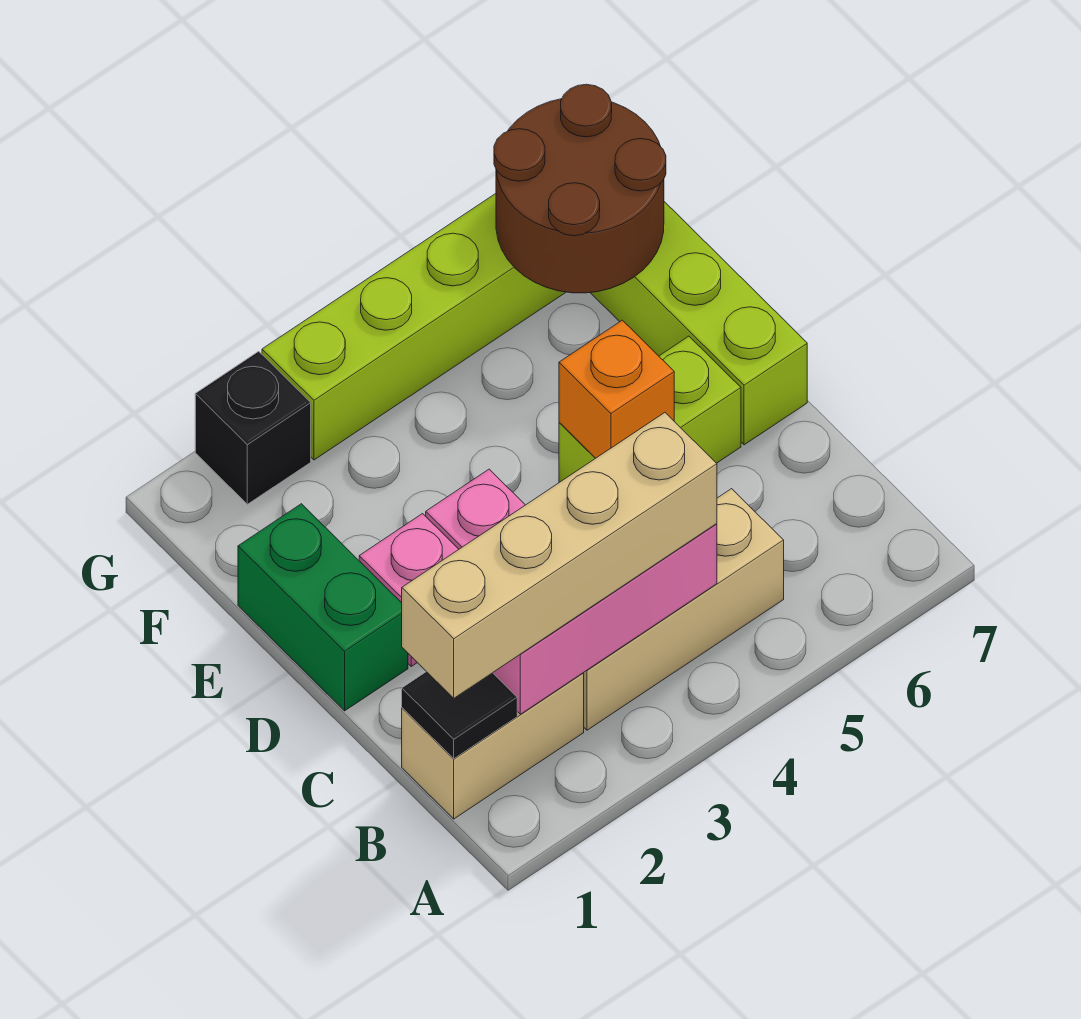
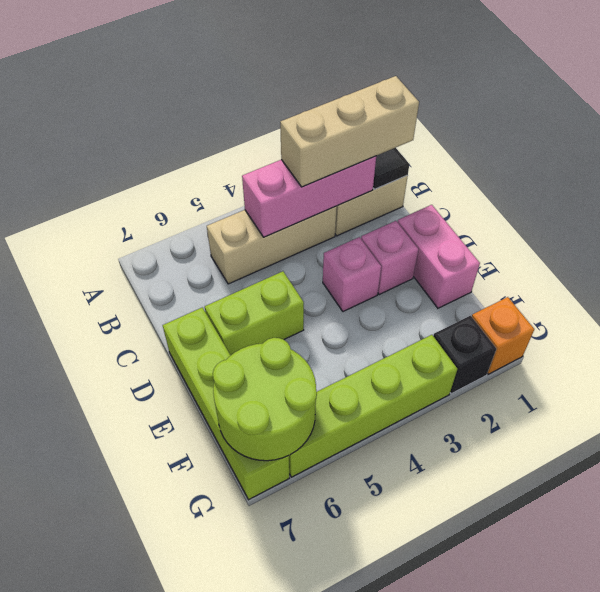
tan 1x4 brick [402,413,717,698] -> tan 1x3 brick [280,76,419,187]
green 1x2 brick [238,504,408,711] -> pink 1x2 brick [398,205,480,308]
orange 1x1 brick [559,320,674,458] -> orange 1x1 brick moved to [472,297,534,374]
brown 2x2 round brick [494,84,666,293] -> lime 2x2 round brick [213,338,317,461]

